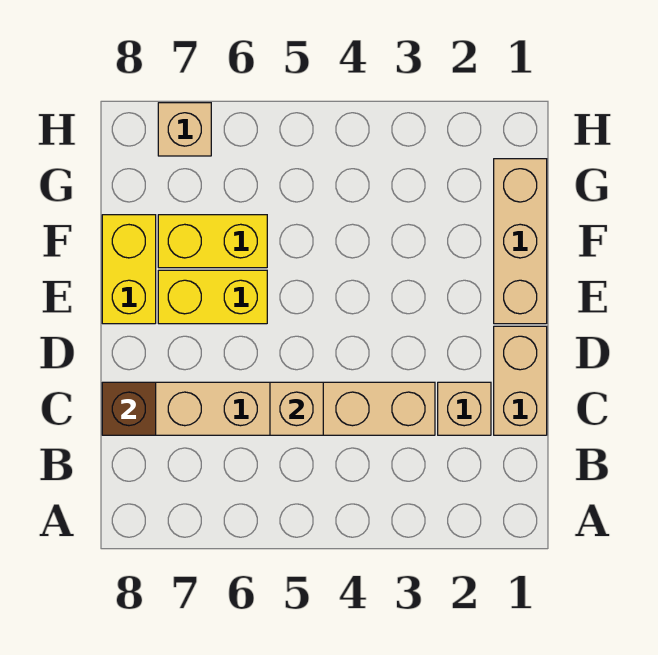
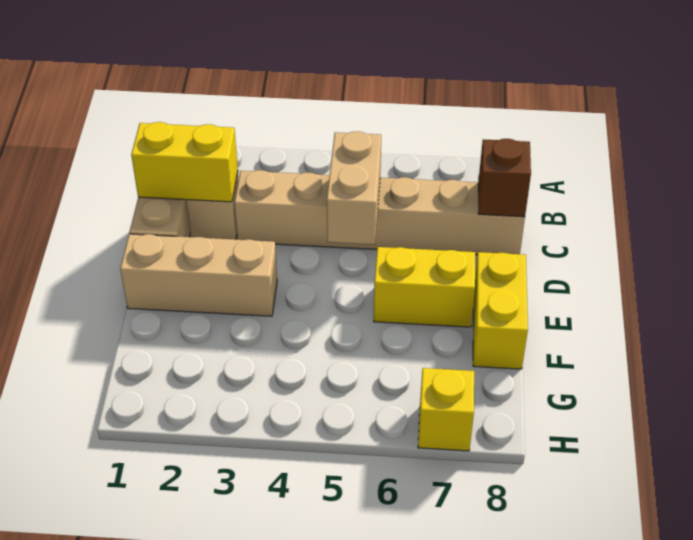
tan 1x1 brick [270,382,323,435] -> tan 1x2 brick [327,131,381,245]
tan 1x3 brick [494,159,547,324] -> tan 1x3 brick turned to [120,234,277,316]
yellow 1x2 brick [158,215,267,268] -> yellow 1x2 brick moved to [131,122,238,202]
tan 1x1 brick [158,103,211,156] -> yellow 1x1 brick [418,368,474,451]

